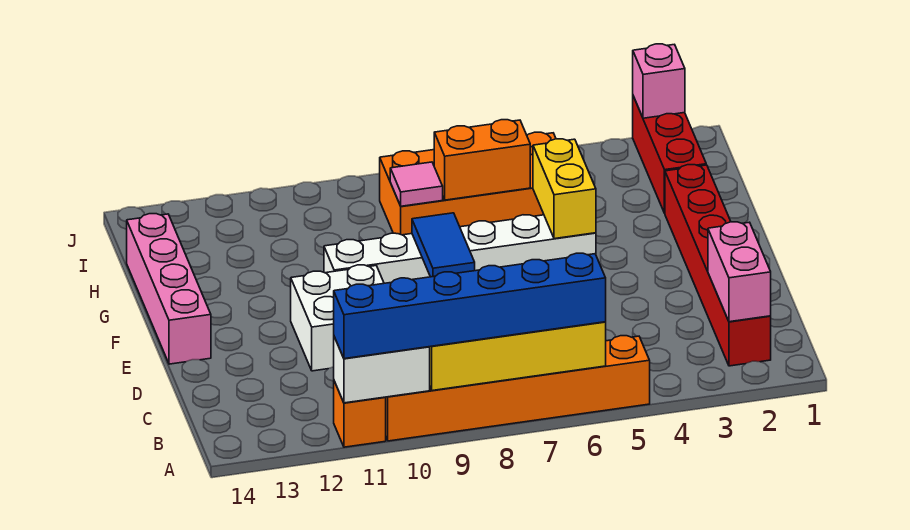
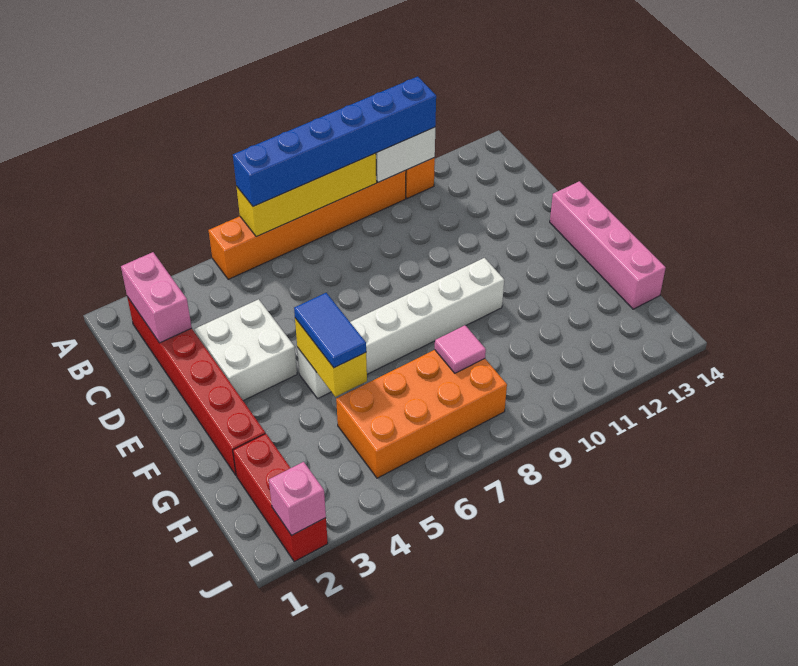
white 2x2 brick [291,265,384,371] -> white 2x2 brick moved to [194,299,297,401]
blue 1x2 tile [412,213,475,277] -> blue 1x2 tile moved to [294,293,366,368]
orange 1x2 brick [434,120,530,200] -> none

